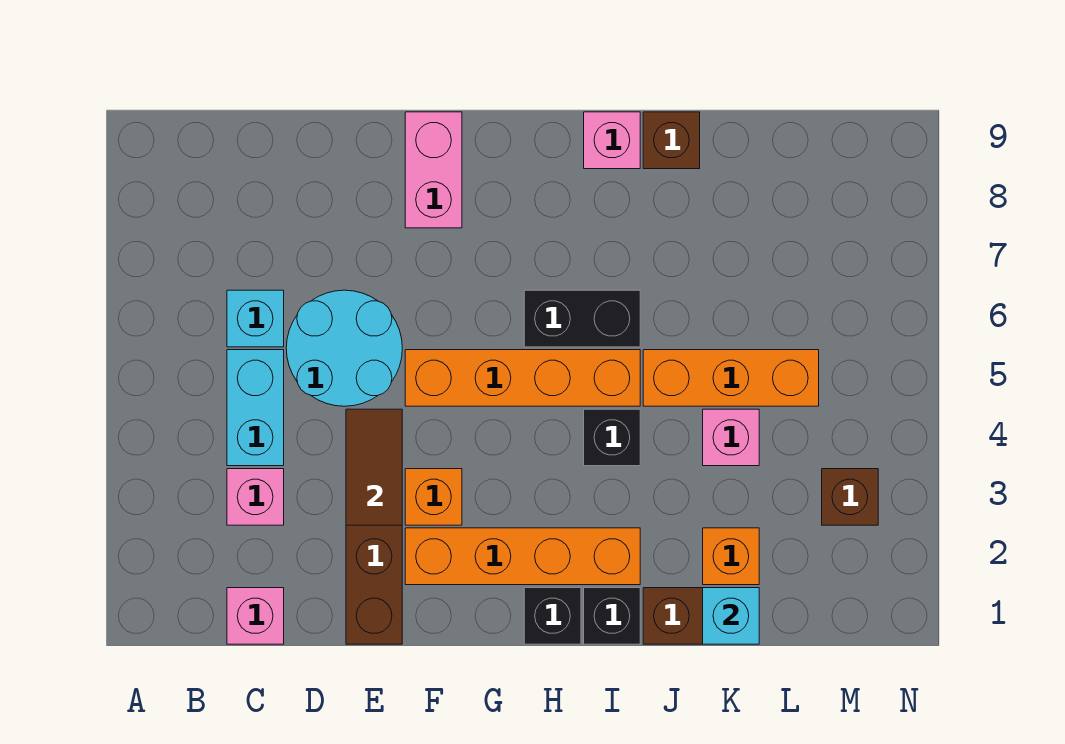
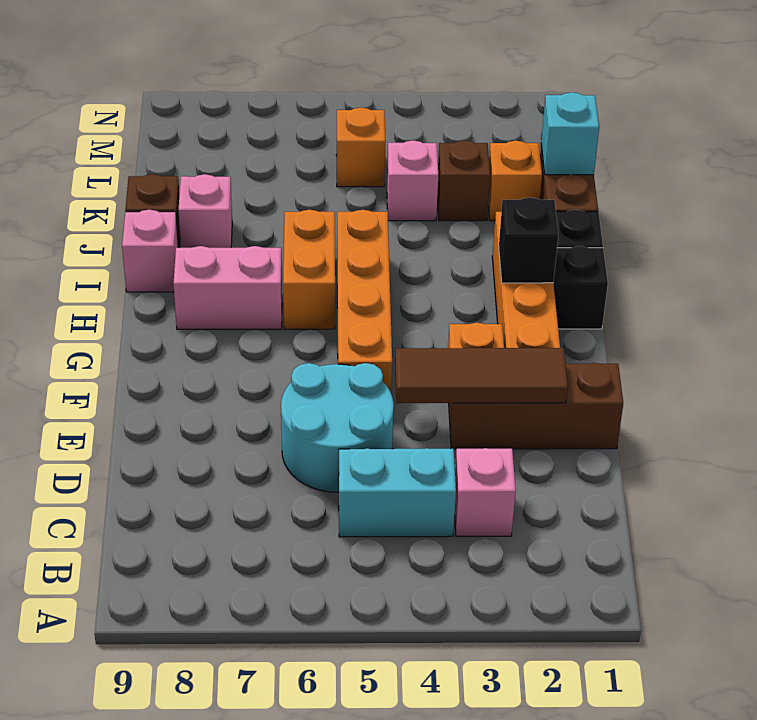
pink 1x1 brick [227,588,284,644] -> pink 1x1 brick moved to [179,174,232,248]
cyan 1x1 brick [227,290,284,347] -> none
brown 1x2 tile [346,409,402,525] -> brown 1x3 tile [395,348,568,403]
pink 1x2 brick [405,112,462,228] -> pink 1x2 brick moved to [173,246,282,329]
black 1x2 brick [524,290,640,347] -> orange 1x2 brick [283,210,335,329]
black 1x1 brick [584,409,640,466] -> black 1x1 brick moved to [499,197,558,283]
orange 1x3 brick [643,350,819,406] -> orange 1x1 brick [336,107,386,187]
brown 1x1 brick [822,469,878,525] -> brown 1x1 brick moved to [437,140,490,221]

